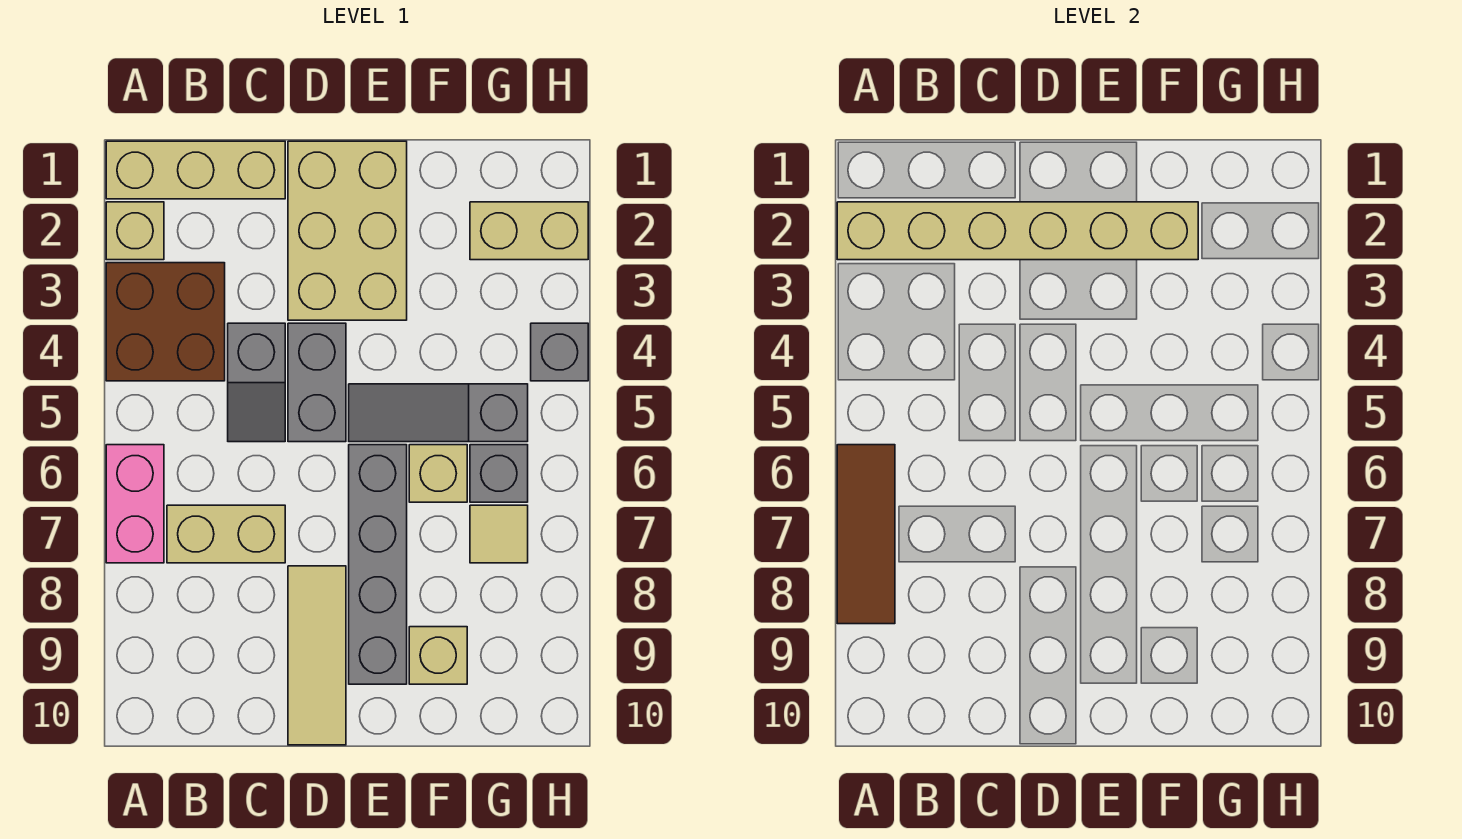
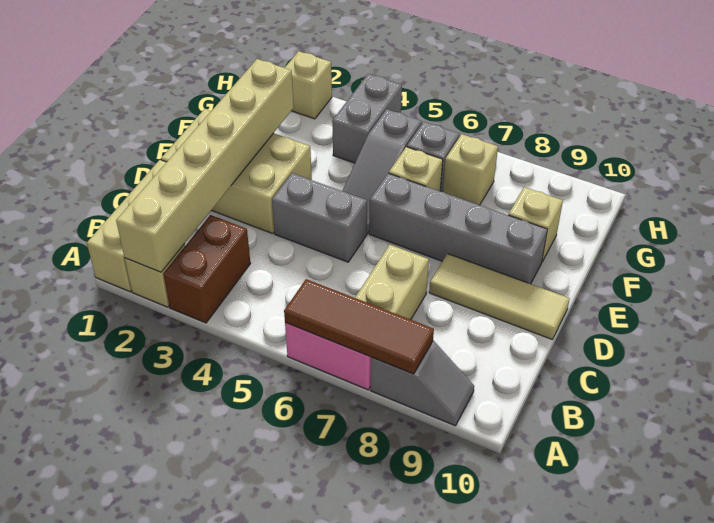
brown 2x2 brick [106,263,225,381] -> brown 1x2 brick [163,215,250,323]
grey 1x2 slope [228,323,285,442] -> grey 1x2 slope moved to [371,341,474,426]
tan 1x2 brick [470,202,588,260] -> tan 1x1 brick [285,51,332,119]
tan 1x1 tile [470,505,528,563] -> tan 1x1 brick [443,134,498,205]
grey 1x1 brick [531,323,588,381] -> grey 1x2 brick [332,74,402,163]

